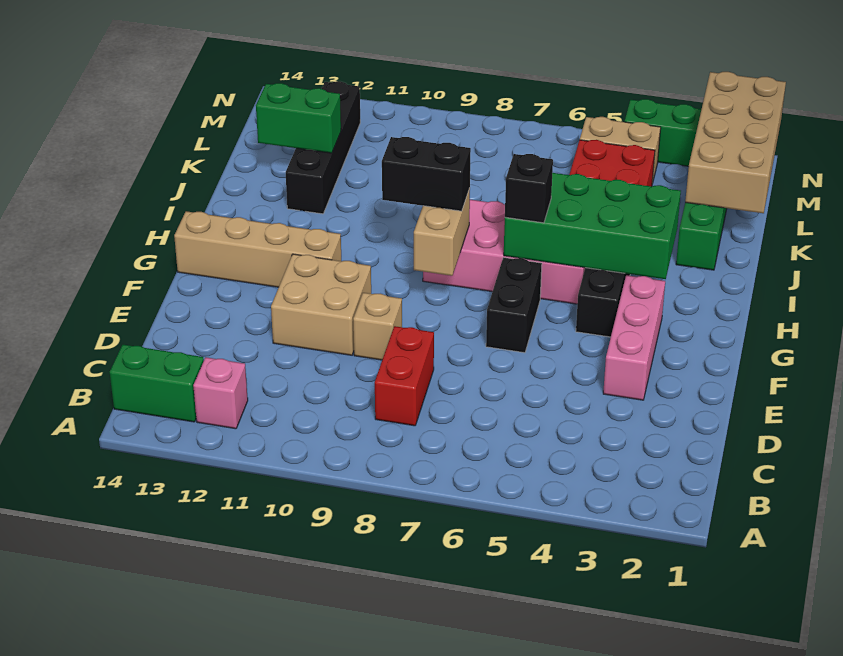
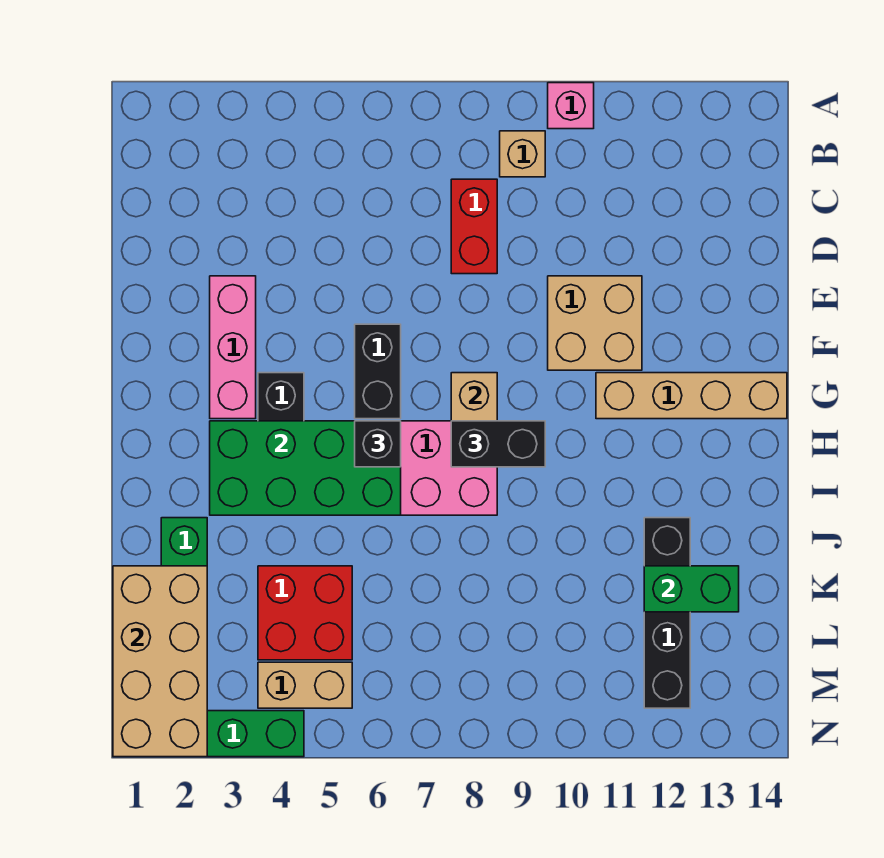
pink 1x1 brick [193,357,248,429] -> pink 1x1 brick moved to [548,83,594,129]
green 1x2 brick [110,345,204,422] -> none
tan 1x1 brick [353,293,402,360] -> tan 1x1 brick moved to [500,131,545,177]

